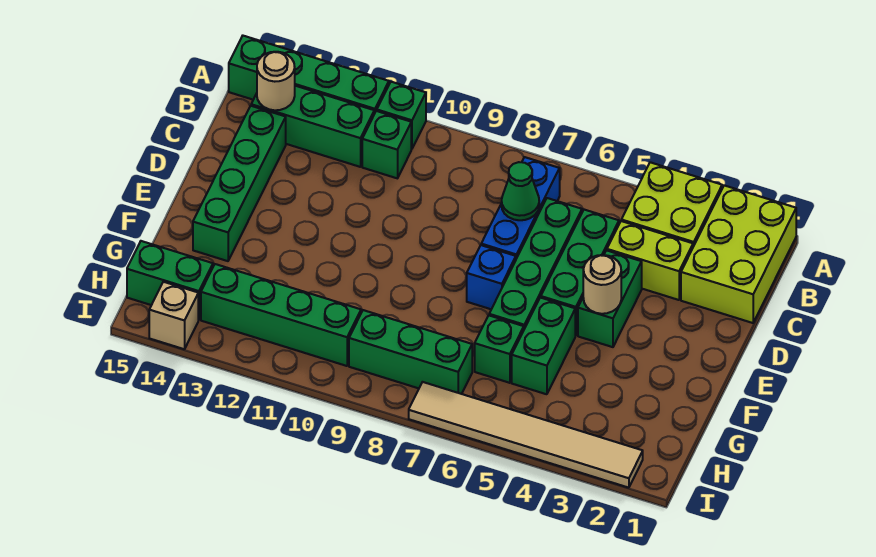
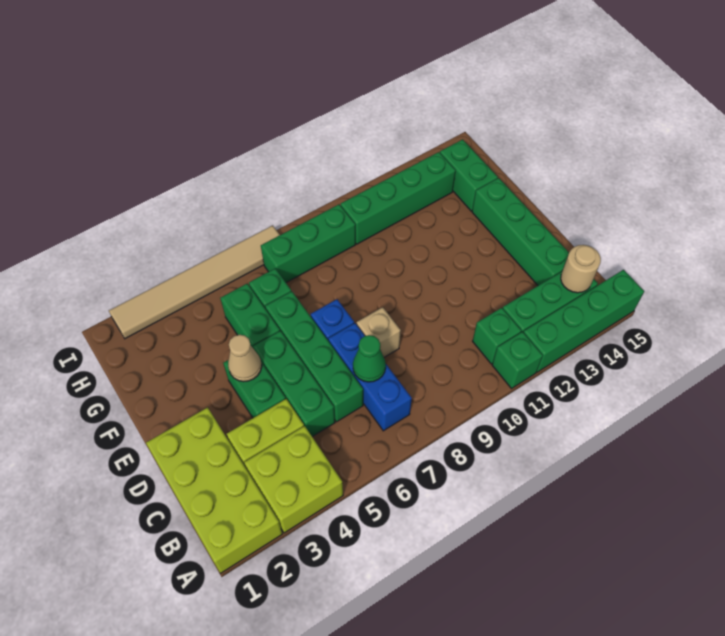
lime 2x3 brick [681,185,796,323] -> lime 2x4 brick [146,407,282,573]
tan 1x1 round brick [583,255,621,314] -> tan 1x1 cone [228,335,262,382]
green 1x2 brick [127,241,213,320] -> green 1x2 brick turned to [440,139,498,211]
tan 1x1 brick [149,282,198,349] -> tan 1x1 brick moved to [356,307,401,357]

